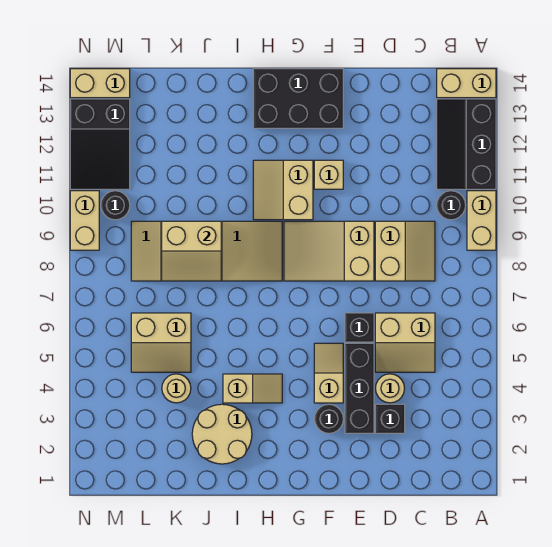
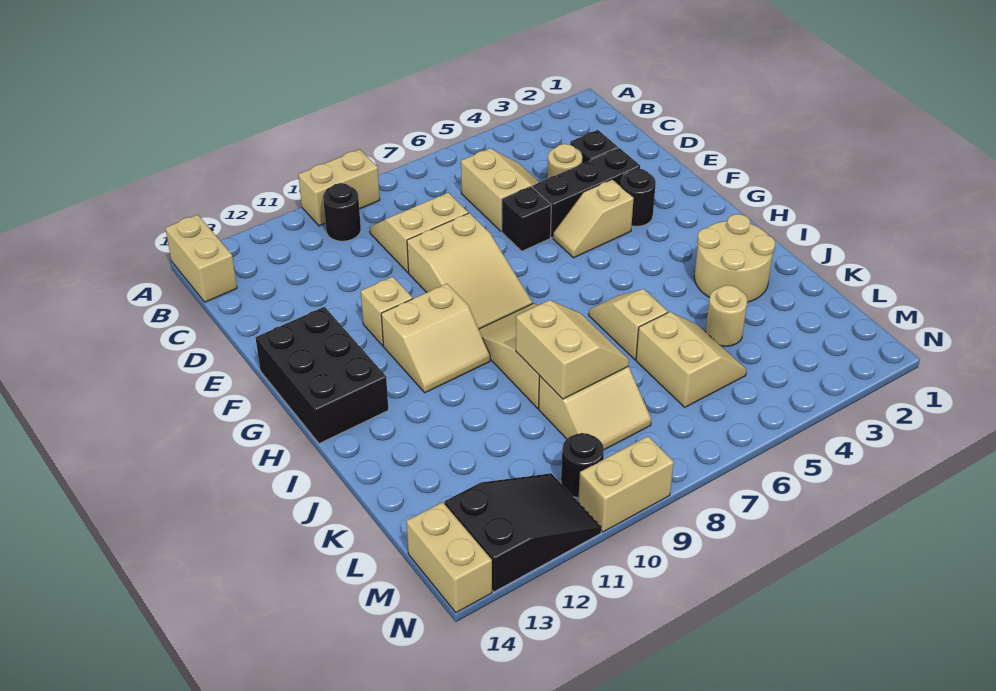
black 2x3 slope [437,99,496,189] -> none
tan 1x2 slope [223,374,282,403] -> tan 1x2 slope moved to [589,289,668,360]

